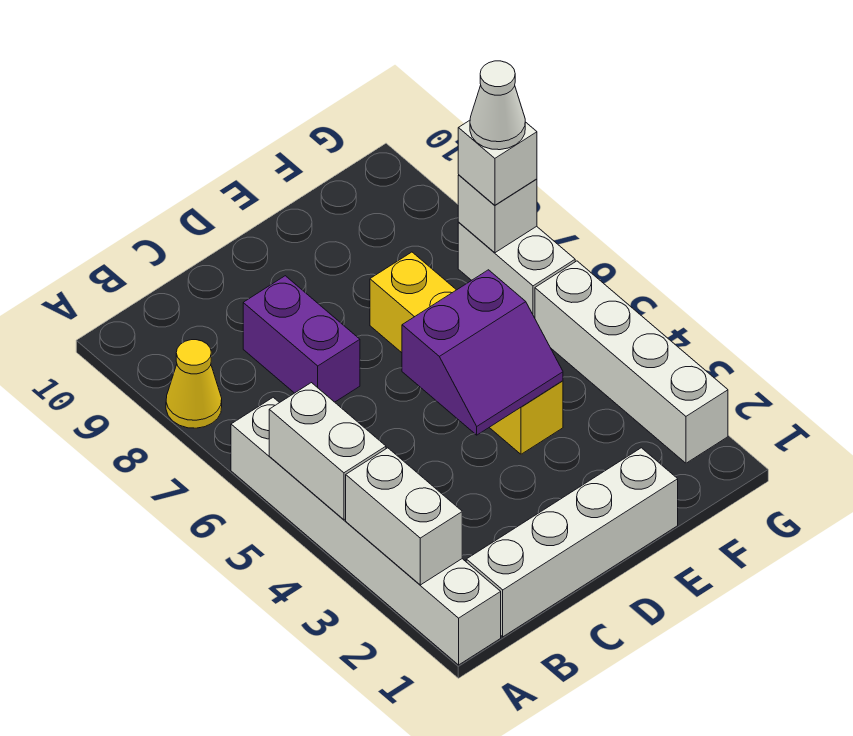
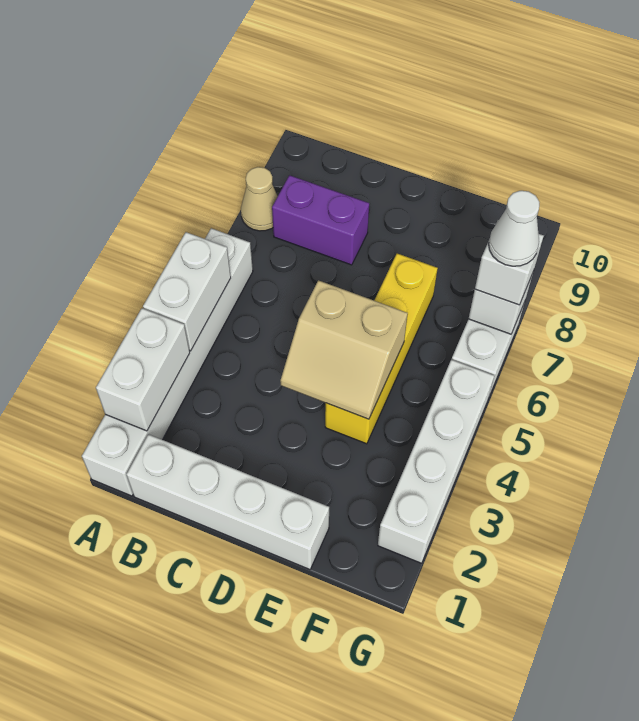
yellow 1x1 cone [166,340,222,428] -> tan 1x1 cone [241,167,278,231]
purple 1x2 brick [243,276,360,402] -> purple 1x2 brick turned to [272,175,369,265]
purple 2x2 slope [402,270,563,435] -> tan 2x2 slope [280,280,408,419]

